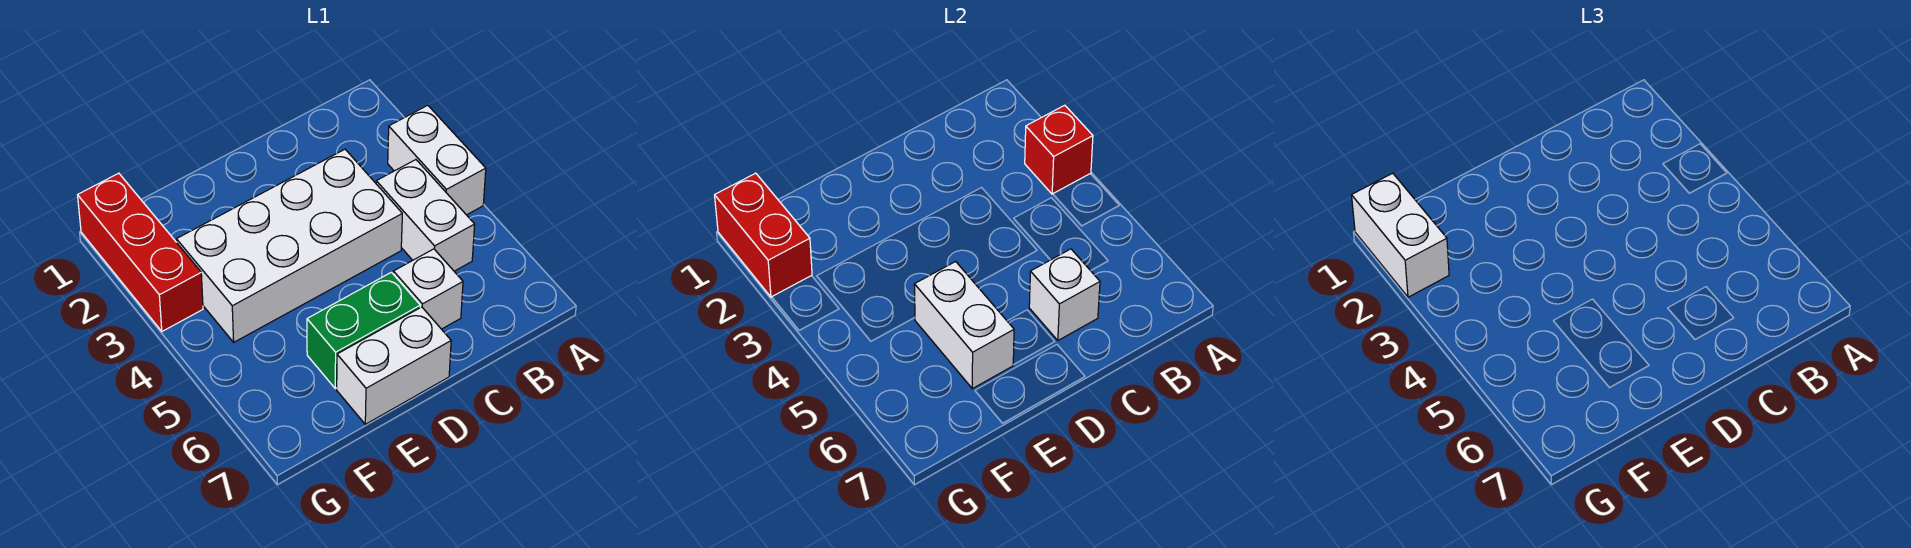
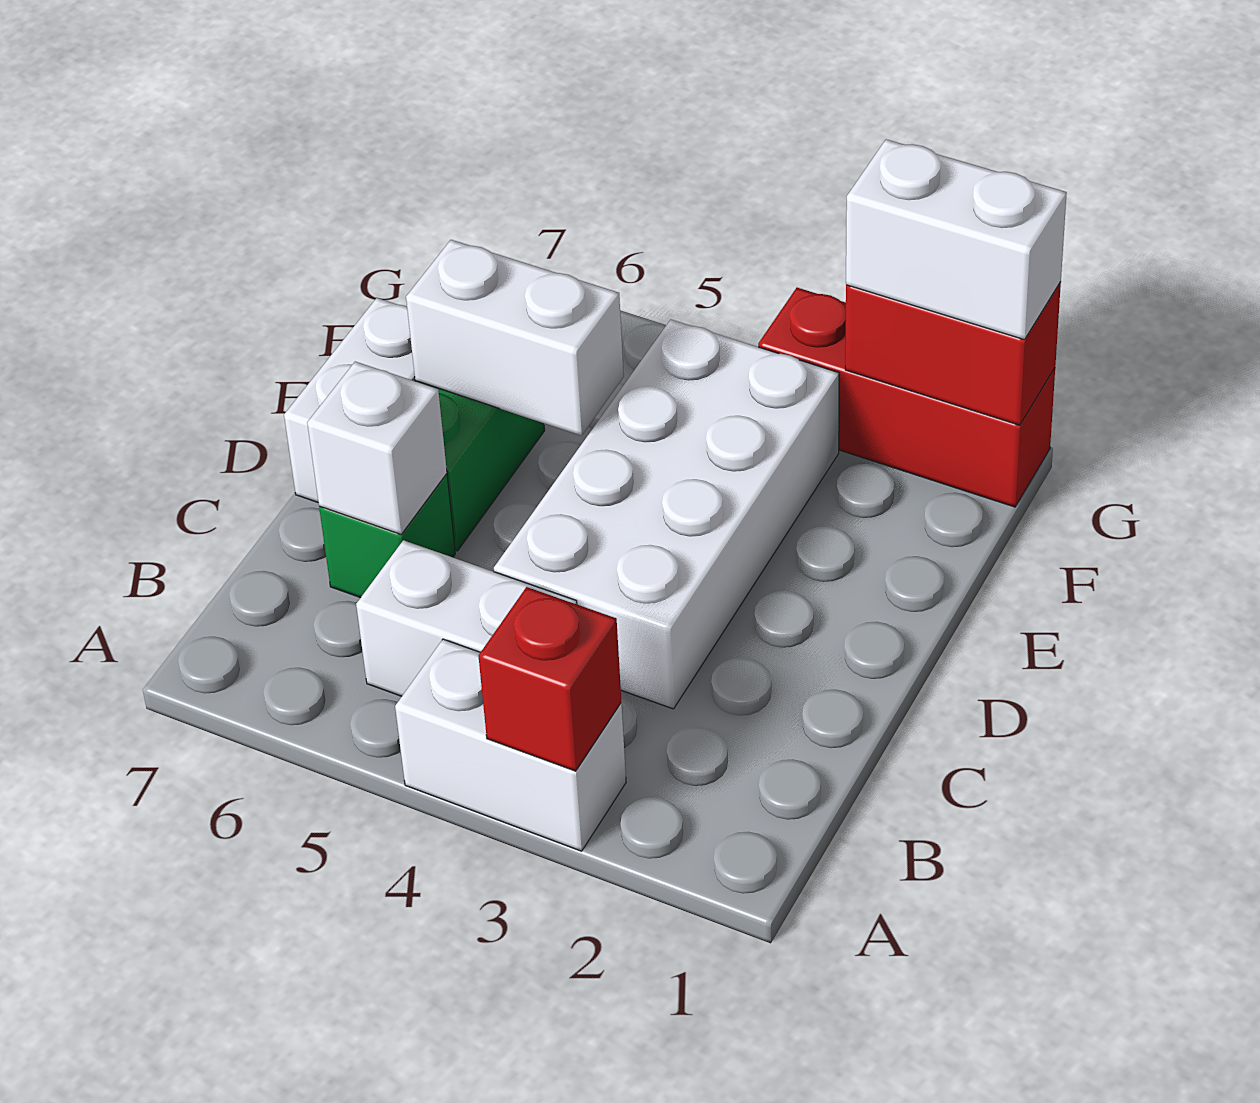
white 1x1 brick [393,249,463,329] -> green 1x1 brick [319,474,455,598]

